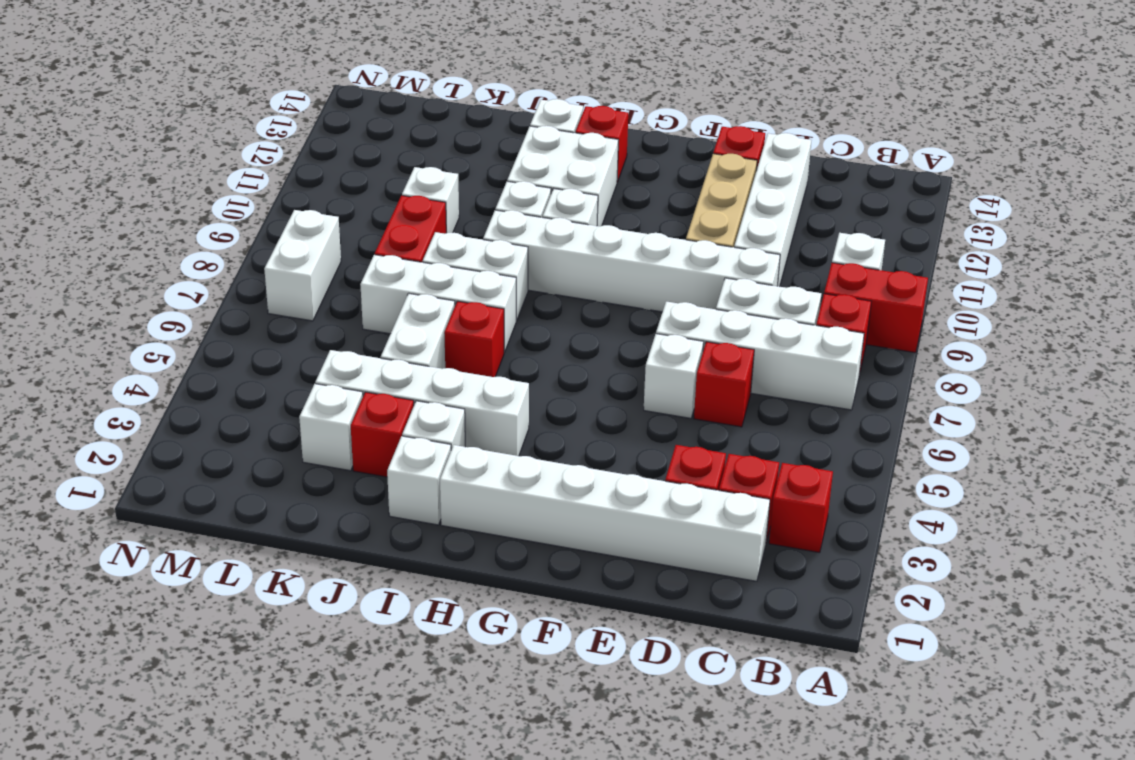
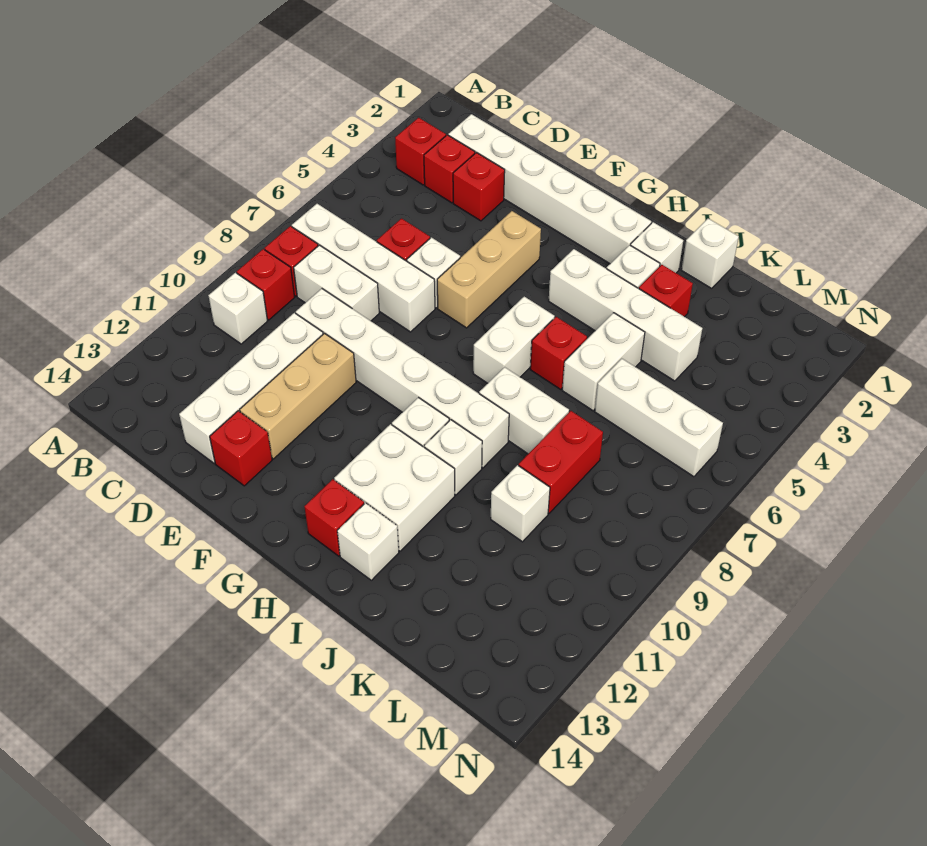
red 1x2 brick [824,263,928,353] -> red 1x1 brick [237,249,295,320]
none -> tan 1x3 brick [437,211,541,328]
white 1x3 brick [360,255,516,353] -> white 1x3 brick moved to [595,359,723,477]
white 1x1 brick [299,384,363,471] -> white 1x1 brick moved to [681,219,739,288]
white 1x2 brick [264,210,341,321] -> white 1x2 brick moved to [473,297,555,383]

